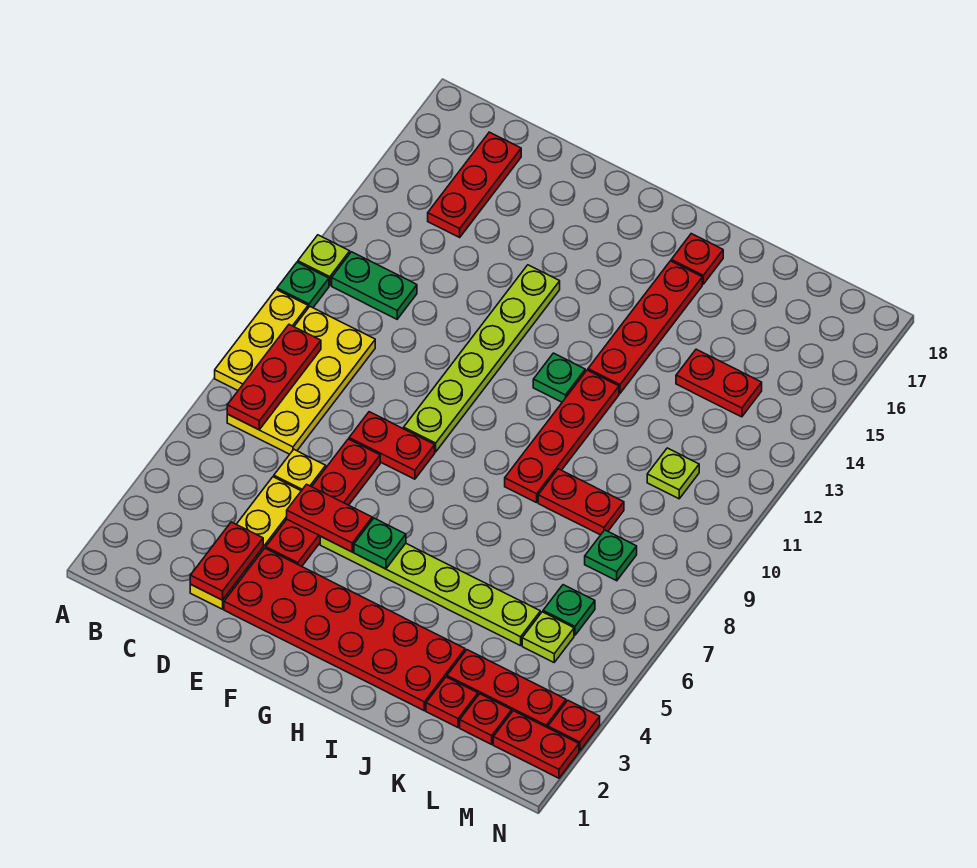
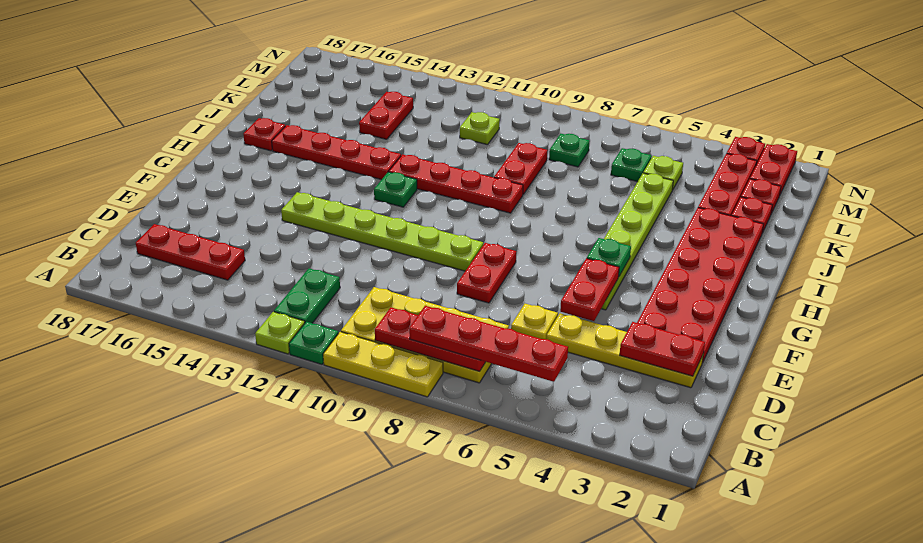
red 1x4 plate [266,439,380,566] -> red 1x4 plate moved to [409,306,568,382]

